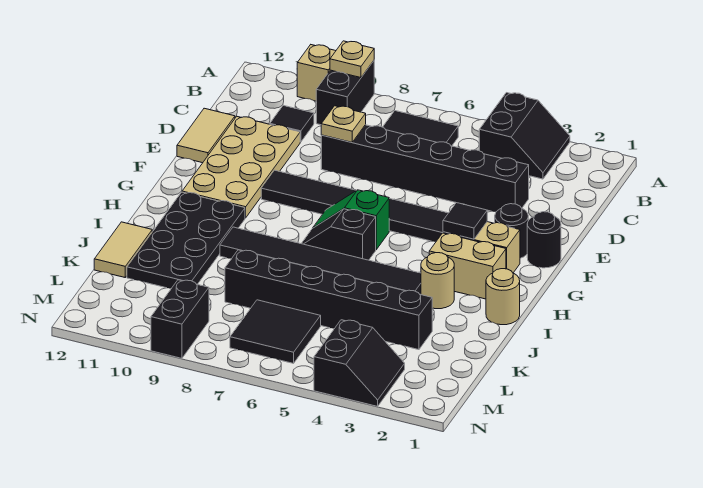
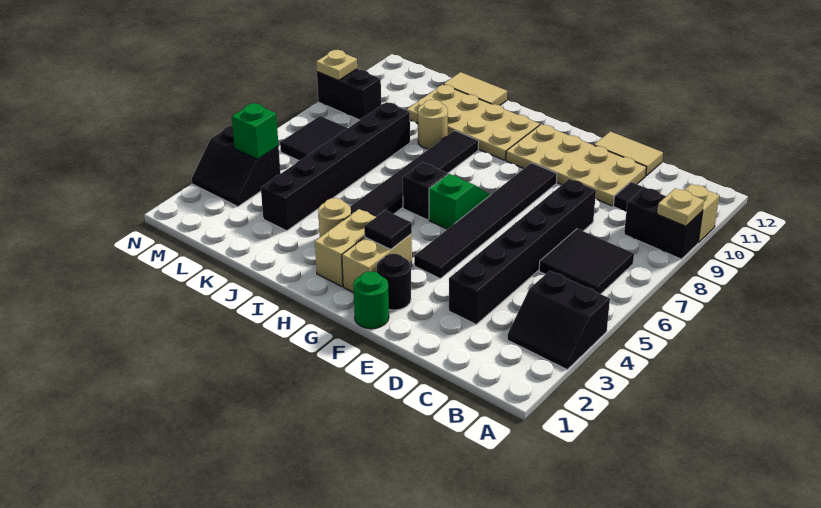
tan 1x1 plate [321,106,366,142] -> tan 1x1 plate moved to [316,50,357,81]
black 1x1 round brick [527,212,561,268] -> green 1x1 round brick [353,271,389,329]
black 2x4 plate [127,192,245,288] -> tan 2x4 plate [407,84,540,160]
tan 1x1 round brick [486,269,520,325] -> tan 1x1 round brick moved to [418,100,448,149]
none -> green 1x1 brick [232,103,279,159]

